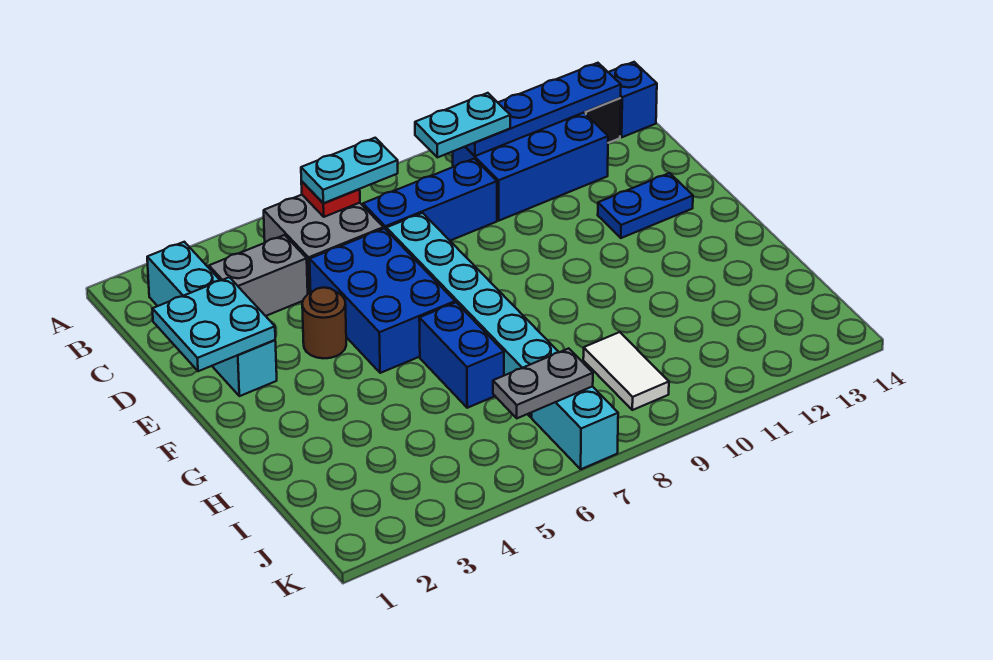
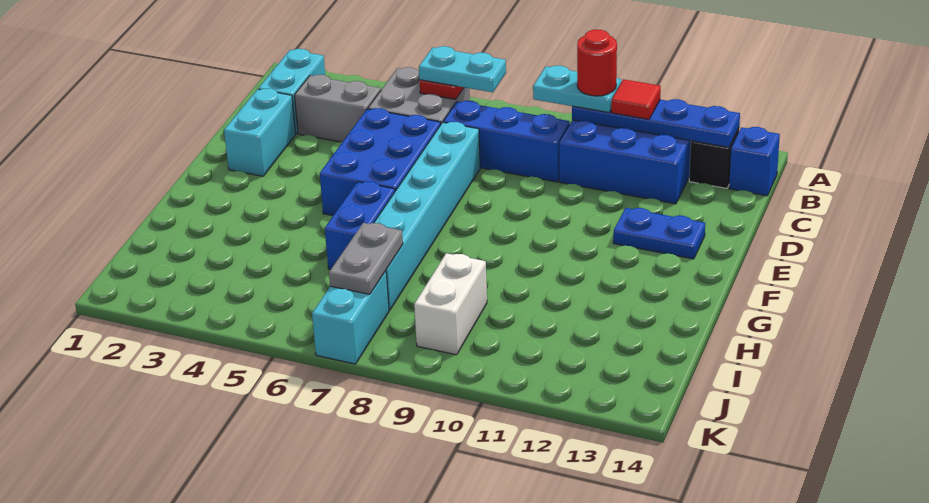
none -> red 1x1 round brick [577,30,617,96]
none -> red 1x1 tile [611,79,661,119]
cyan 2x2 plate [152,277,275,371] -> none
brown 1x1 round brick [302,287,346,358] -> none
white 1x2 tile [583,332,669,410] -> white 1x2 brick [414,253,487,355]
grey 1x2 plate [493,348,593,418] -> grey 1x2 plate turned to [329,223,403,294]

